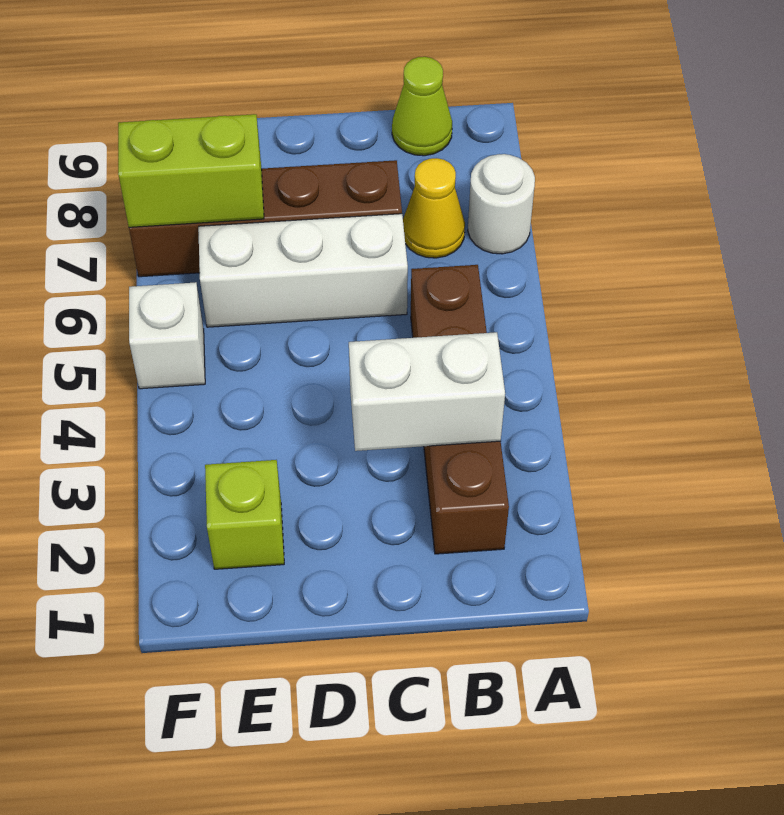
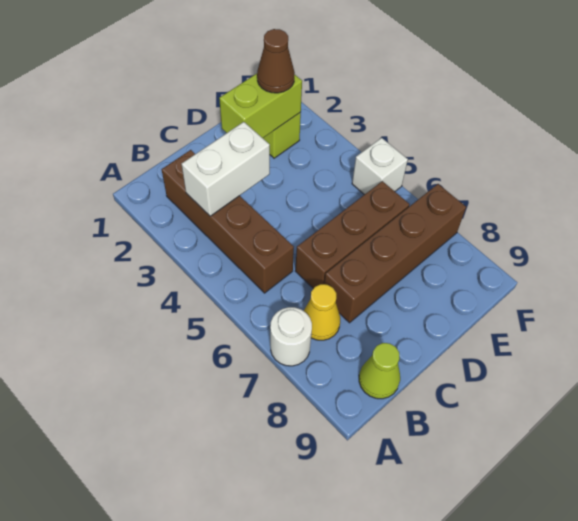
white 1x3 brick [198,214,408,327] -> brown 1x3 brick [296,181,410,288]
none -> brown 1x1 cone [257,29,295,93]
lime 1x2 brick [118,114,264,227] -> lime 1x2 brick moved to [219,74,302,138]

